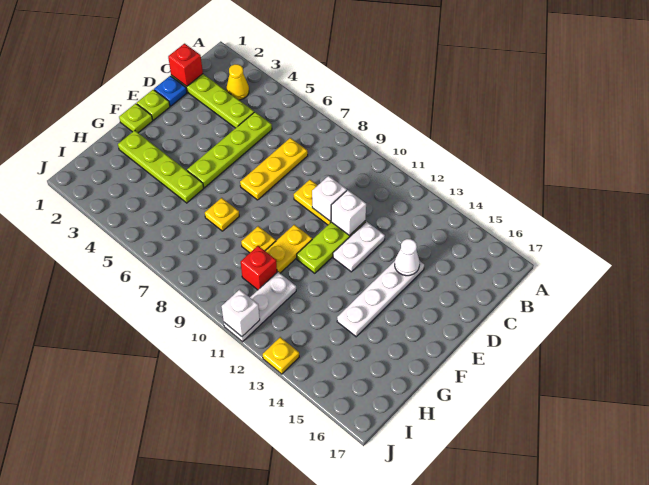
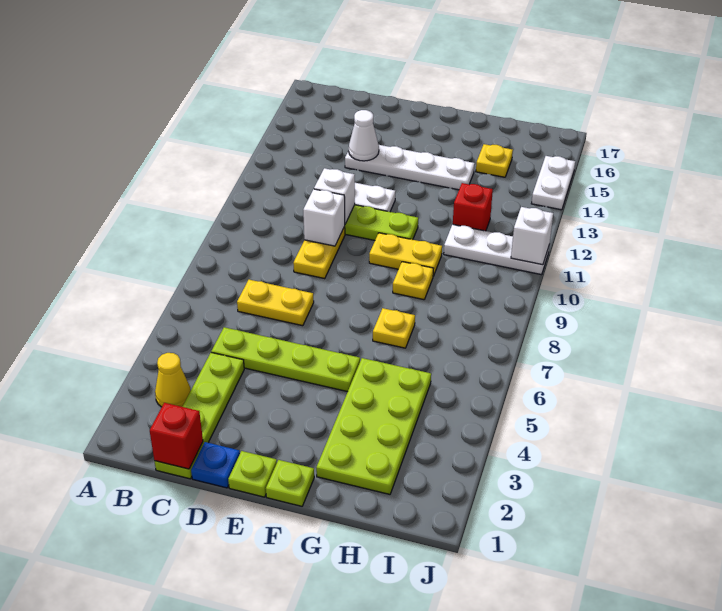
yellow 1x3 plate [240,138,308,200] -> yellow 1x2 plate [237,280,314,326]
lime 1x4 plate [118,130,204,203] -> lime 2x4 plate [316,358,431,494]
red 1x1 brick [241,246,277,290] -> red 1x1 brick moved to [453,183,493,231]
yellow 1x1 plate [263,337,299,374] -> yellow 1x1 plate moved to [476,144,513,177]
none -> white 1x2 plate [531,156,575,210]

